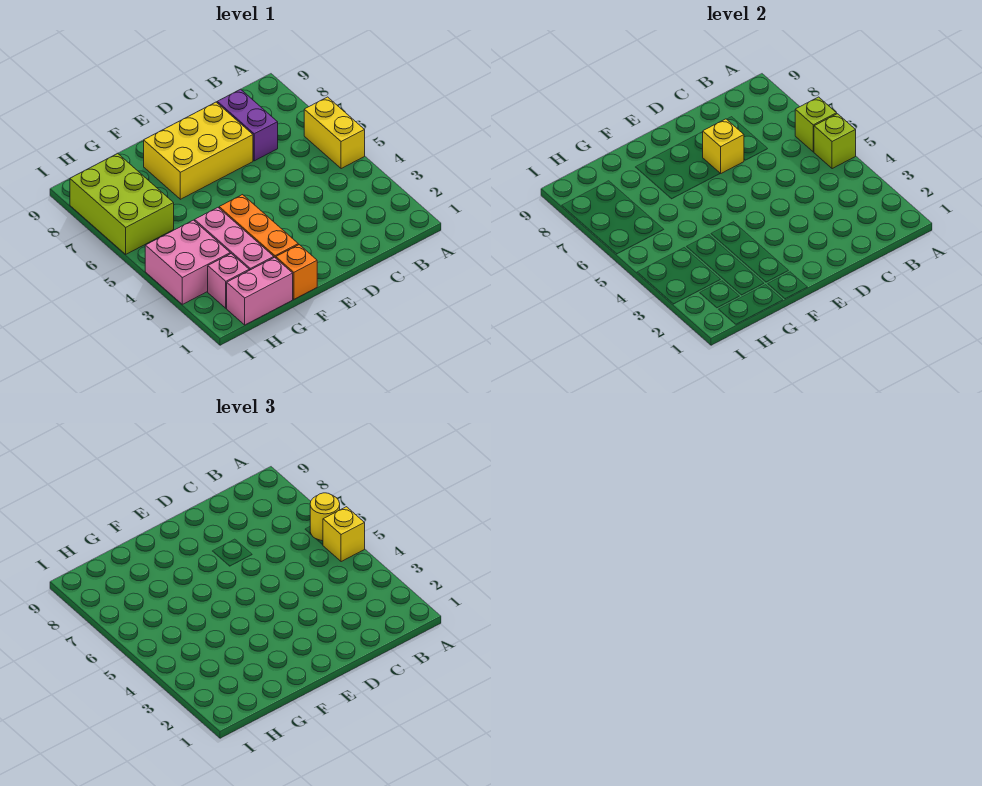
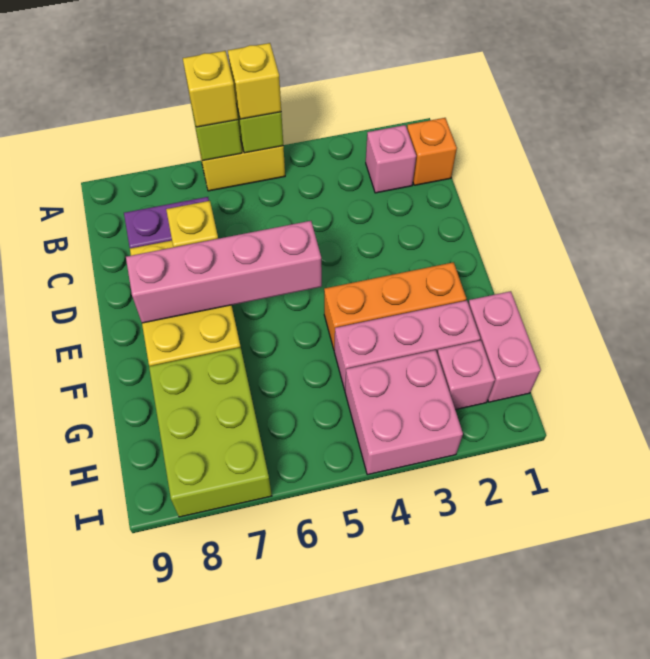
yellow 1x1 round brick [310,493,340,541] -> yellow 1x1 brick [183,51,238,127]
none -> pink 1x1 brick [366,125,416,193]
none -> pink 1x4 brick [126,221,322,323]
orange 1x1 brick [276,245,317,299] -> orange 1x1 brick moved to [407,118,457,185]
lime 2x3 brick [70,153,174,254] -> lime 2x3 brick turned to [149,347,272,517]

